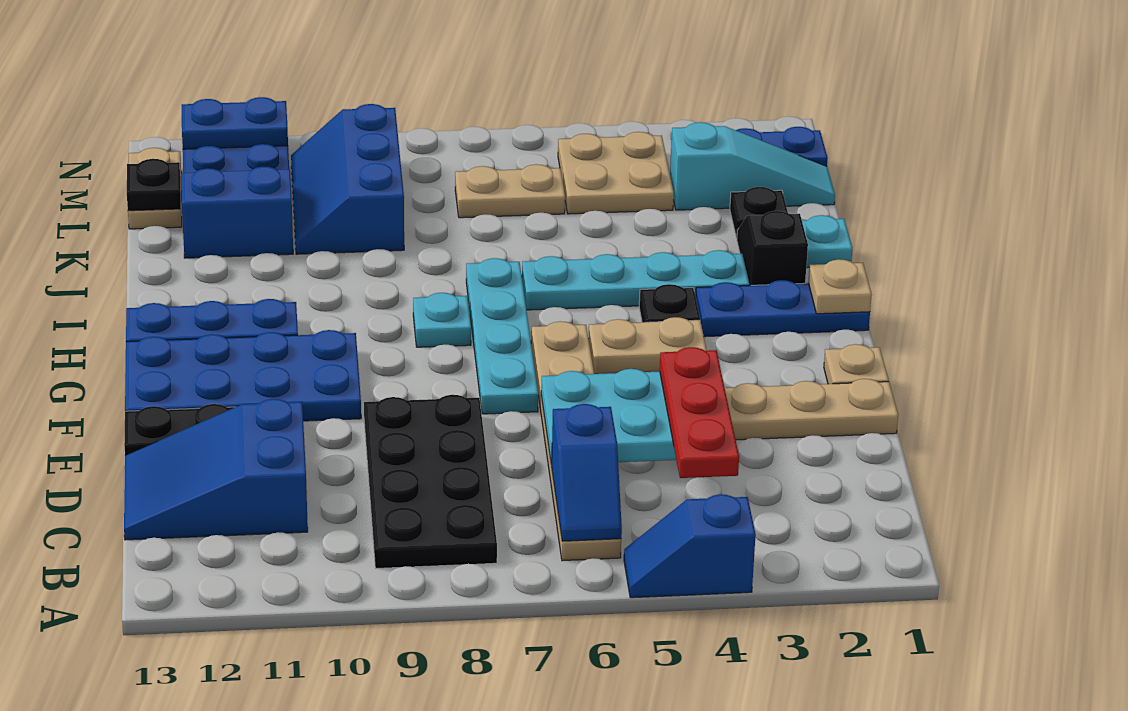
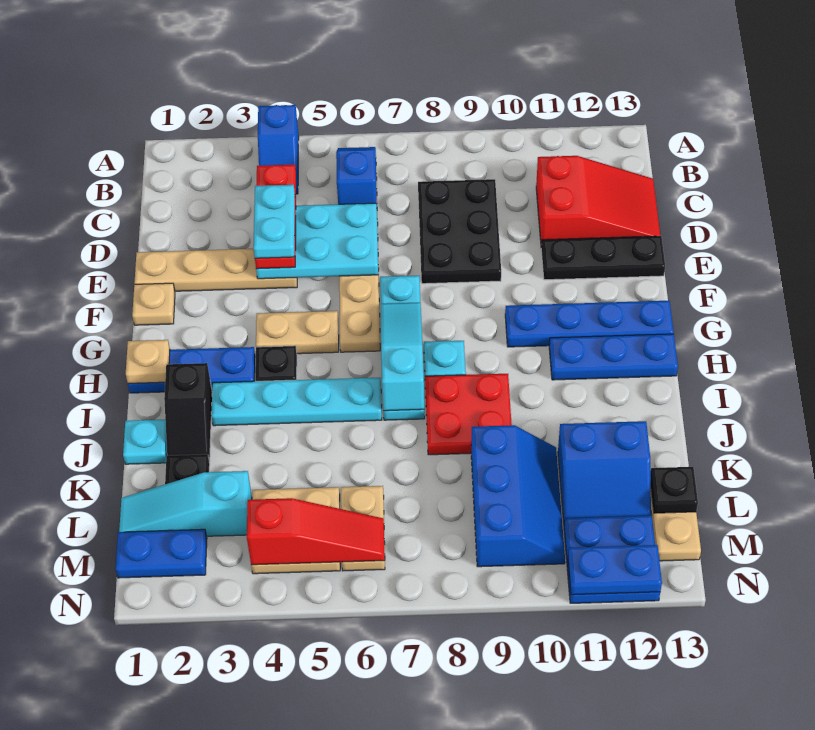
blue 1x2 slope [624,494,756,598] -> blue 1x2 slope turned to [258,105,299,194]
black 2x4 plate [364,395,497,568] -> black 2x3 plate [418,179,501,284]
blue 2x3 slope [124,399,308,540] -> red 2x3 slope [536,156,660,245]
none -> cyan 1x2 plate [253,185,295,258]
blue 2x4 plate [125,330,361,421] -> blue 1x4 plate [505,301,674,347]
none -> cyan 1x3 slope [381,302,424,411]
none -> red 2x2 plate [425,374,512,455]
tan 1x2 plate [455,164,565,218] -> tan 1x2 plate turned to [341,486,385,571]
none -> red 1x3 slope [247,498,385,565]

